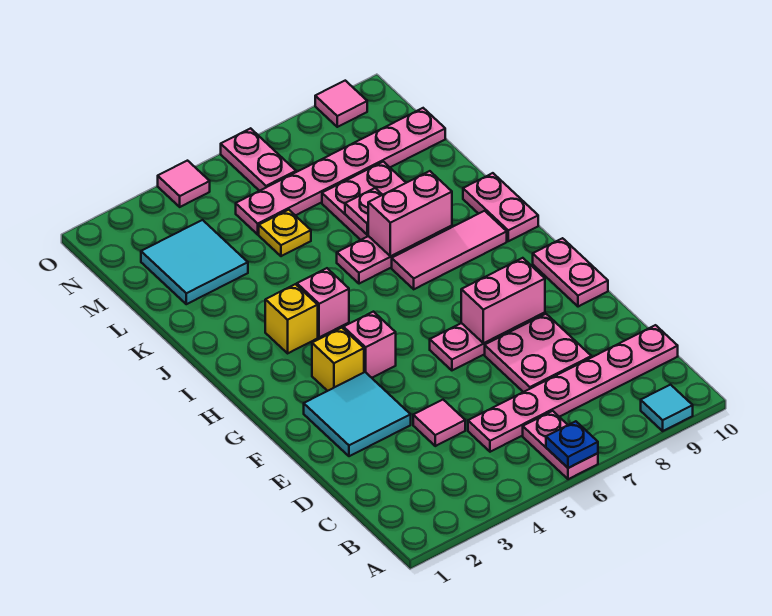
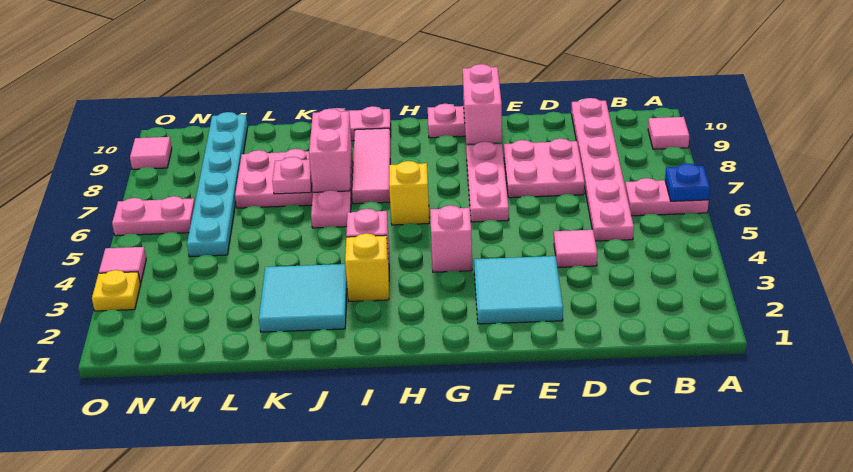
cyan 1x1 tile [641,385,693,431] -> pink 1x1 tile [648,117,689,149]
pink 1x2 brick [461,258,545,343] -> pink 1x2 brick moved to [463,64,502,144]
yellow 1x1 brick [312,328,364,391] -> yellow 1x1 brick moved to [389,161,429,225]
cyan 2x2 tile [141,220,248,304] -> cyan 2x2 tile moved to [259,264,347,332]
yellow 1x1 plate [259,210,311,256] -> yellow 1x1 plate moved to [92,270,141,311]
pink 1x6 plate [236,108,445,234] -> cyan 1x6 plate [187,112,248,257]

